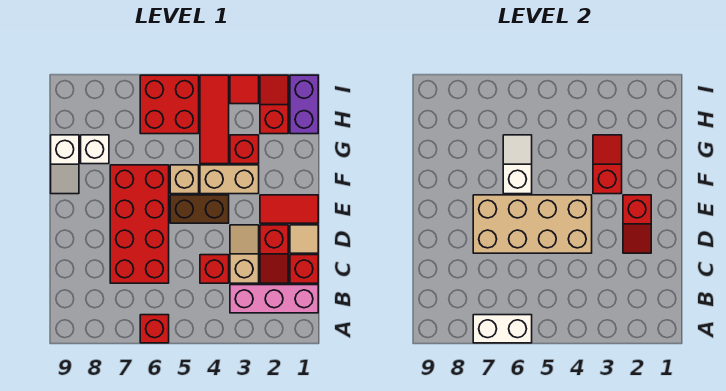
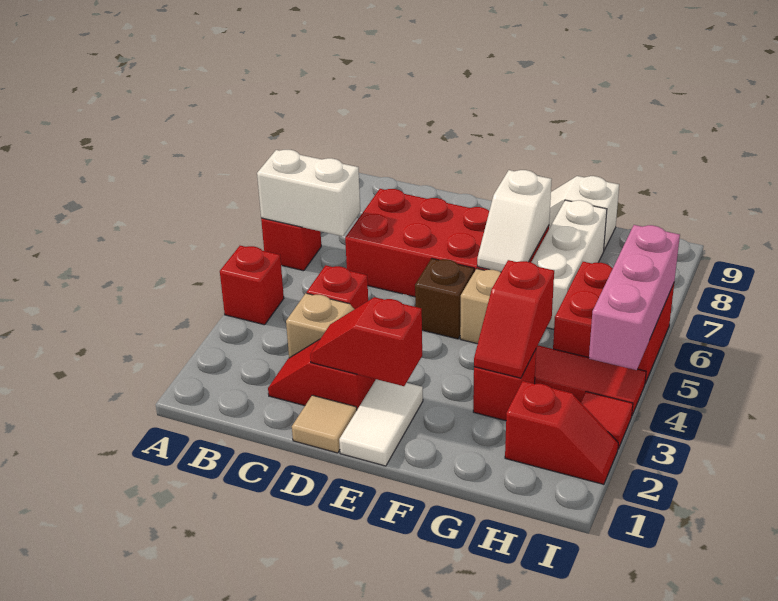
white 1x2 brick [473,315,532,343] -> white 1x2 brick turned to [257,150,360,236]
pink 1x3 brick [230,285,318,313] -> pink 1x3 brick moved to [589,225,680,370]
red 1x1 brick [290,255,318,283] -> red 1x1 brick moved to [220,246,284,325]
tan 2x4 brick [473,195,592,253] -> none
red 1x2 tile [260,195,318,223] -> white 1x2 tile [339,379,423,466]
brown 1x2 brick [170,195,229,223] -> brown 1x1 brick [415,259,474,339]
tan 1x2 brick [200,165,259,194] -> none
red 1x2 slope [593,135,622,194] -> red 1x2 slope turned to [474,260,554,378]
white 1x2 slope [503,135,532,194] -> white 1x2 slope turned to [477,170,552,272]
white 1x1 brick [81,135,109,164] -> white 1x3 brick [531,200,607,329]
purple 1x2 brick [290,75,318,134] -> none

